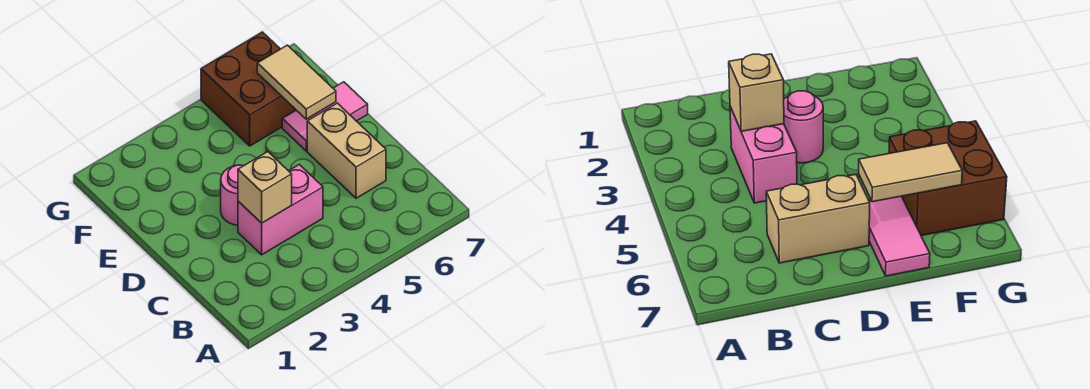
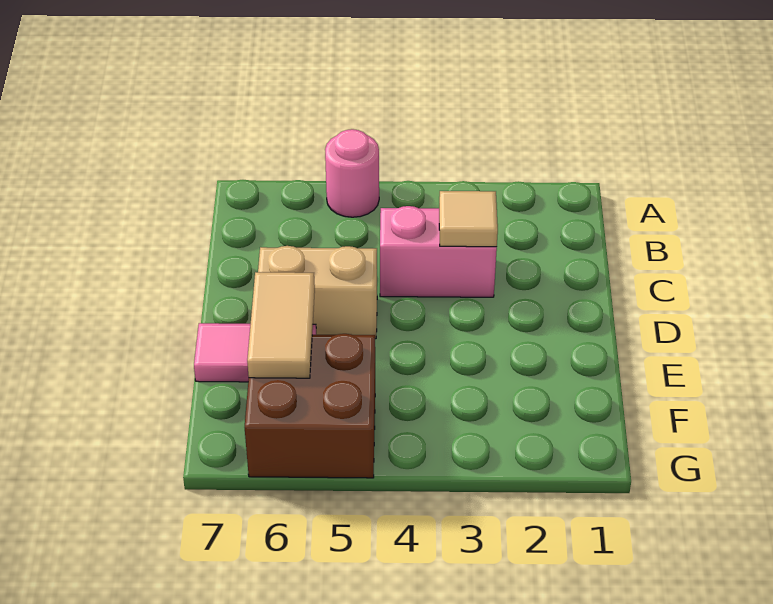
tan 1x1 brick [238,152,292,223] -> tan 1x1 tile [439,191,498,247]
tan 1x2 brick [307,103,386,198] -> tan 1x2 brick turned to [258,246,377,339]
pink 1x1 round brick [221,165,243,225] -> pink 1x1 round brick moved to [325,129,379,217]

